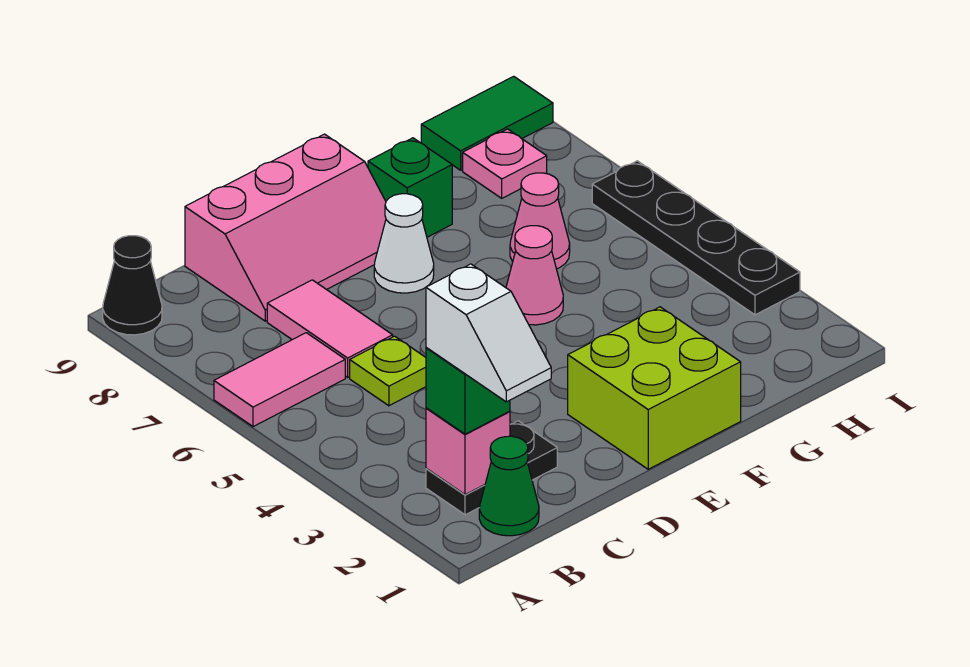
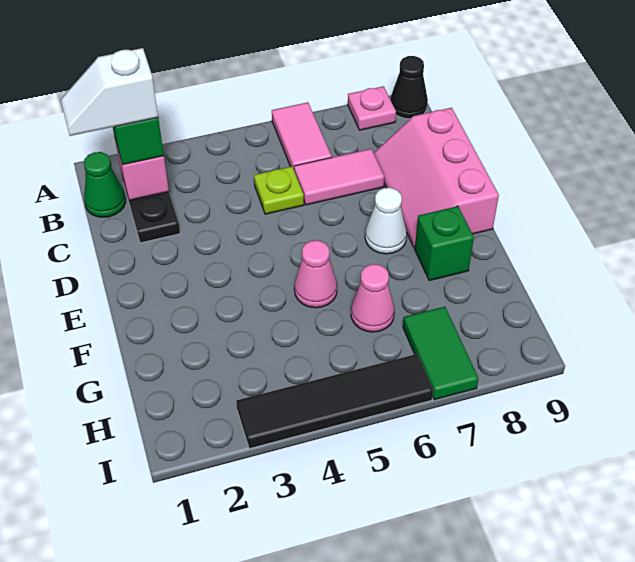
lime 2x2 brick [568,307,741,469] -> none
pink 1x1 plate [463,129,547,198] -> pink 1x1 plate moved to [348,86,396,130]
green 1x2 tile [421,76,553,170] -> green 1x2 tile moved to [403,307,479,400]
black 1x4 plate [592,161,800,315] -> black 1x4 tile [236,354,433,449]

